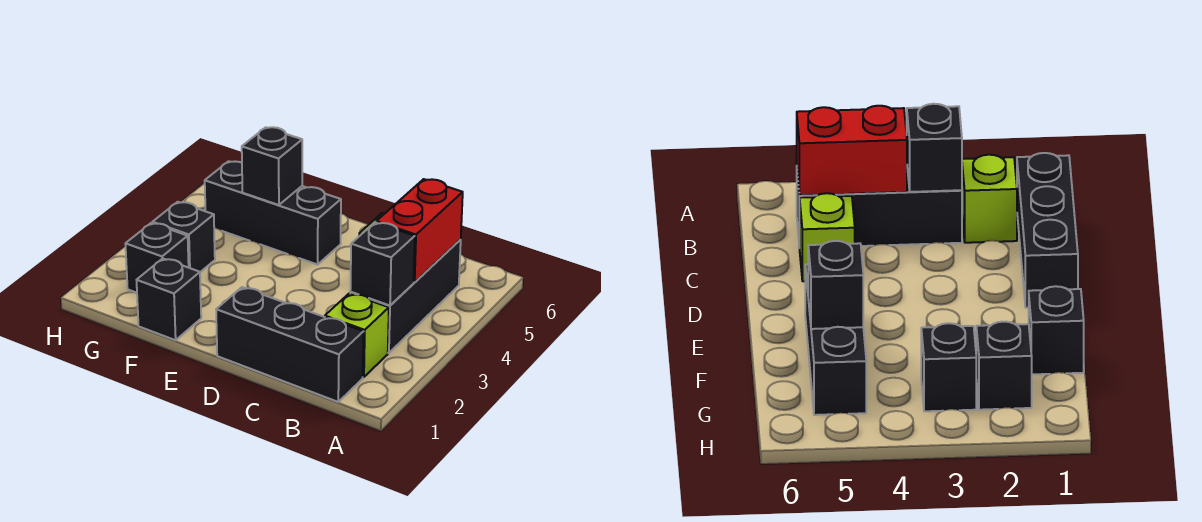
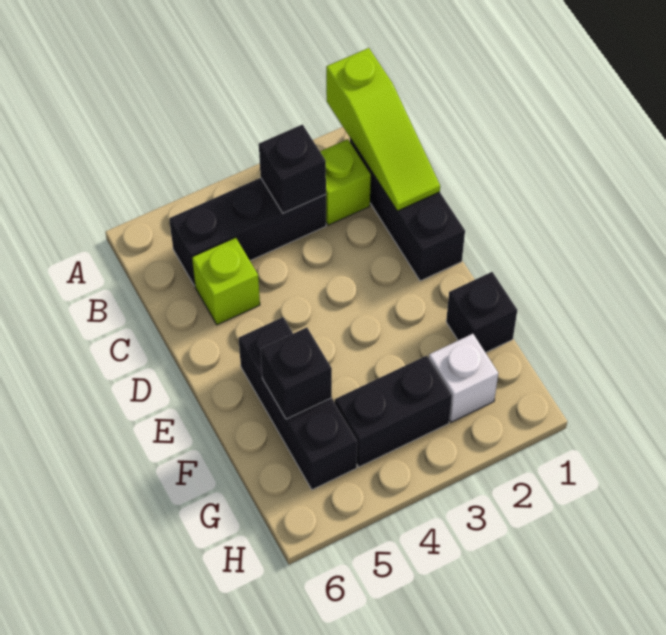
none -> lime 1x3 slope [326,48,440,211]
red 1x2 brick [376,179,463,282] -> none
black 1x1 brick [125,223,189,293] -> white 1x1 brick [429,334,498,422]
black 1x1 brick [153,202,215,272] -> black 1x2 brick [335,356,452,467]

